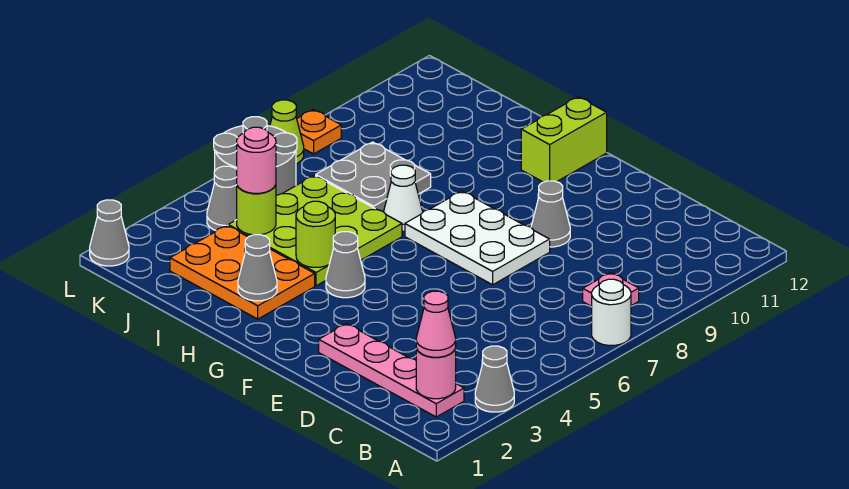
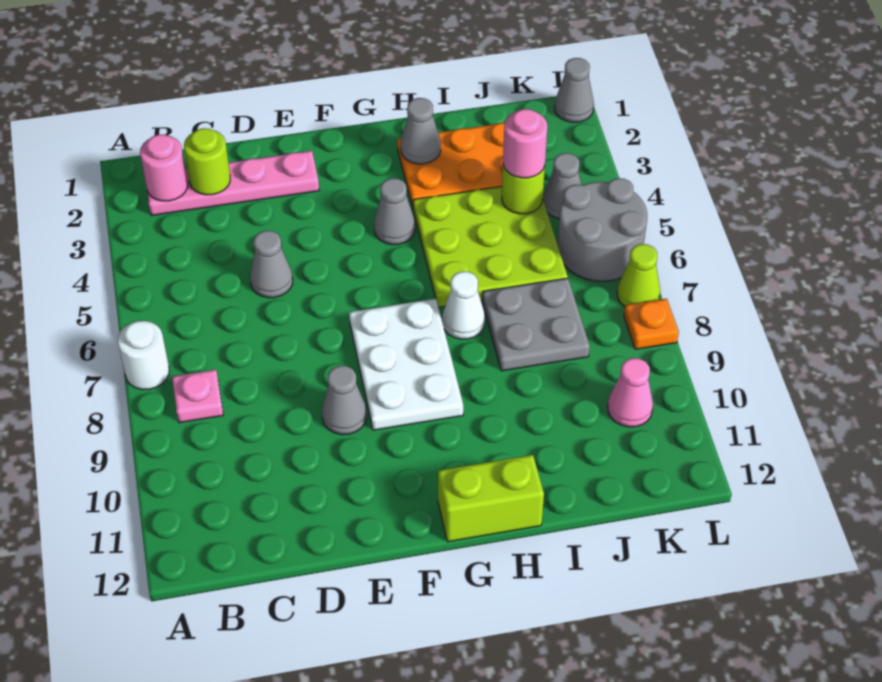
grey 1x1 cone [475,346,514,412] -> grey 1x1 cone moved to [250,231,293,298]
pink 1x1 cone [416,291,456,357] -> pink 1x1 cone moved to [608,358,653,427]
white 2x3 plate [405,191,550,285] -> white 2x3 plate turned to [349,299,463,430]
lime 1x2 brick [521,97,607,182] -> lime 1x2 brick turned to [438,455,544,542]
lime 1x1 round brick [296,201,335,267] -> lime 1x1 round brick moved to [184,128,230,195]

